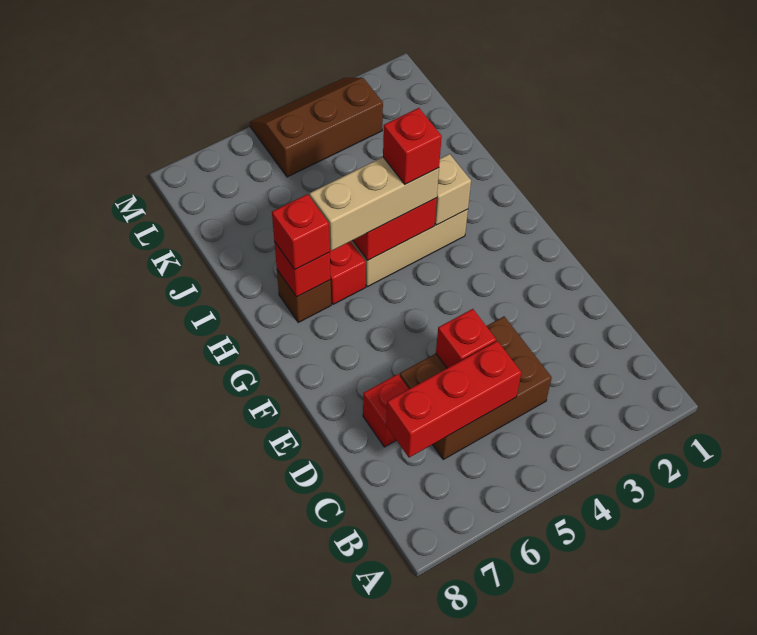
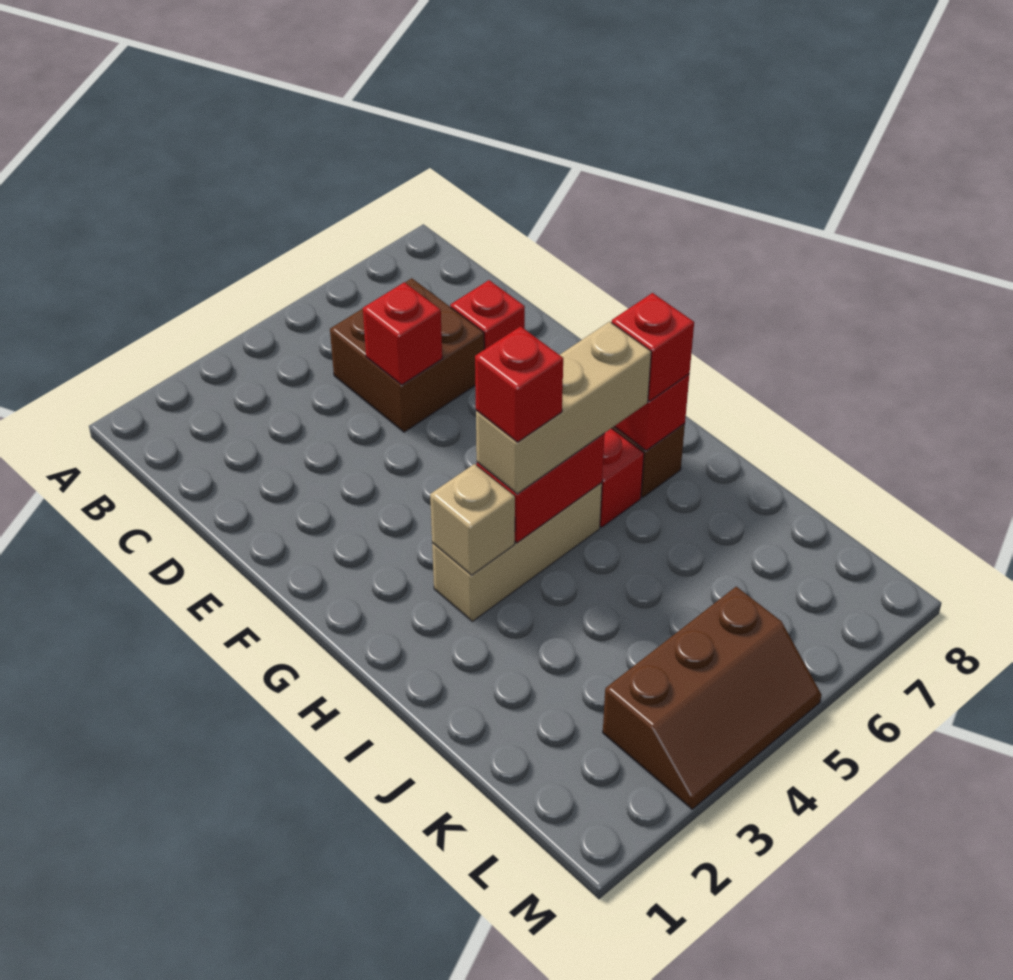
brown 2x3 brick [400,317,552,459] -> brown 2x2 brick [330,278,484,432]
red 1x3 brick [386,341,521,457] -> none

